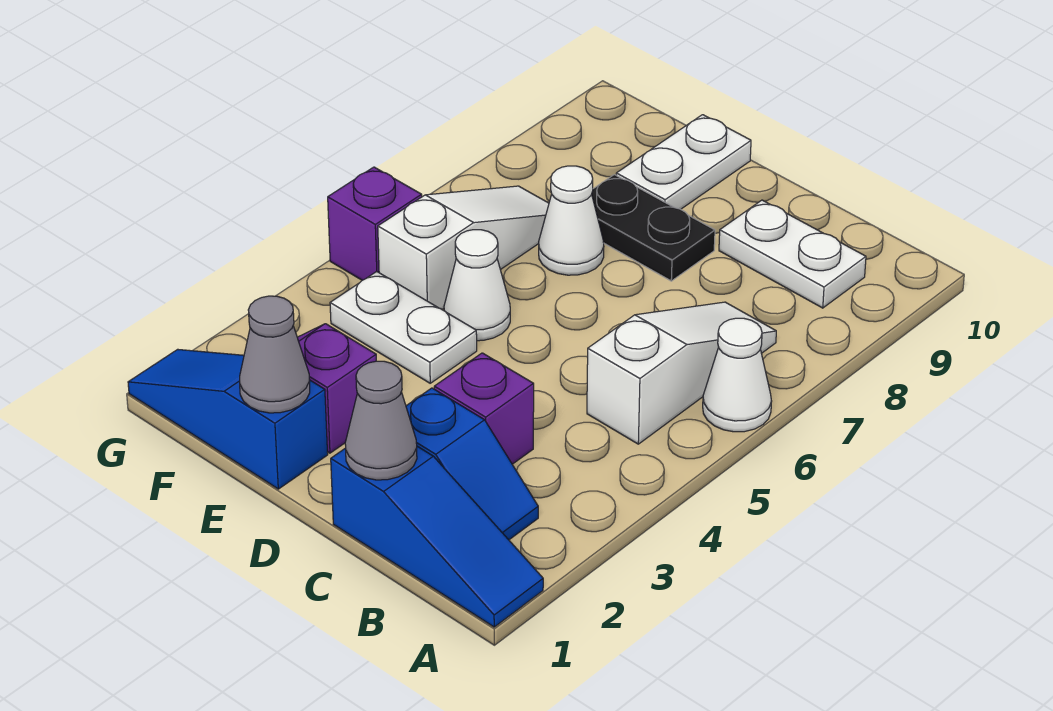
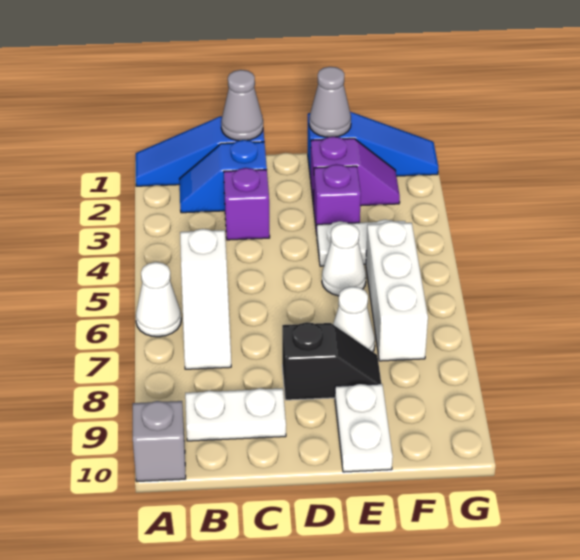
none -> grey 1x1 brick [133,401,186,481]
black 1x2 plate [592,175,715,281] -> black 1x2 slope [282,322,381,400]
white 1x3 slope [378,186,549,309] -> white 1x3 brick [366,221,428,361]
purple 1x1 brick [328,167,422,280] -> purple 1x1 brick moved to [314,164,361,234]

